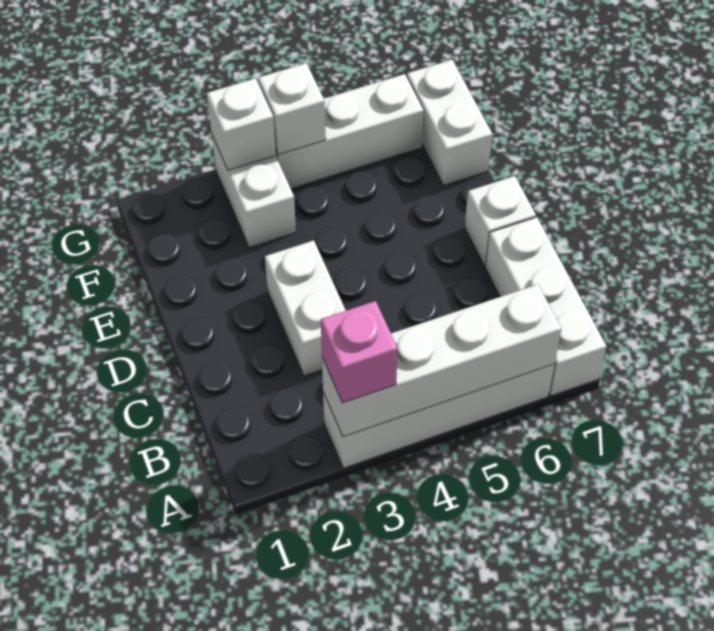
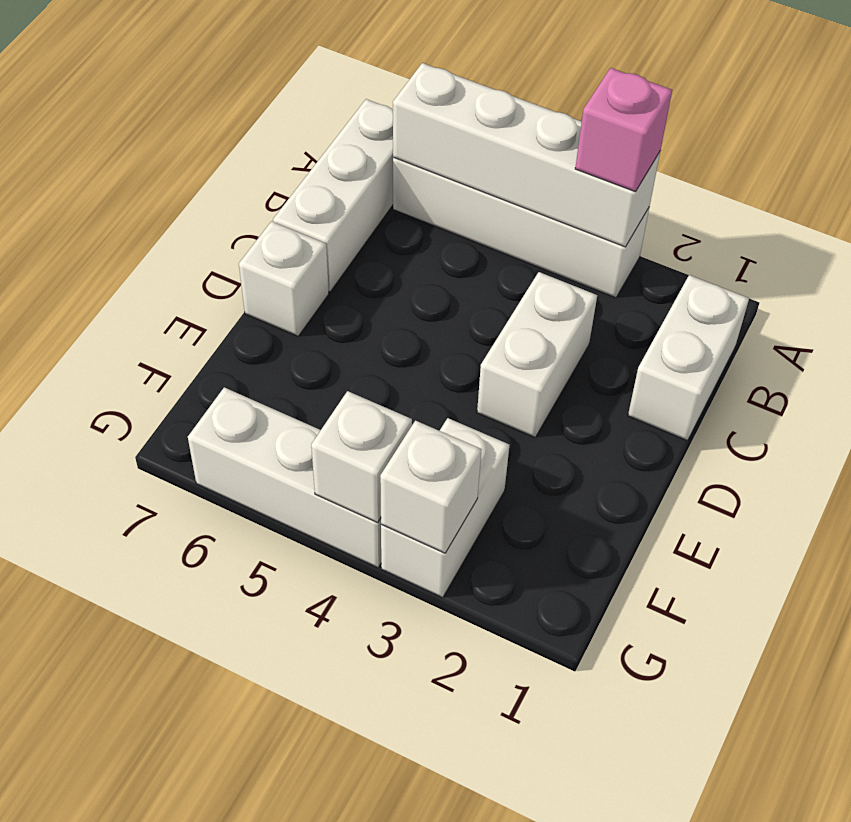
white 1x2 brick [407,60,492,185] -> white 1x2 brick moved to [628,275,749,441]

